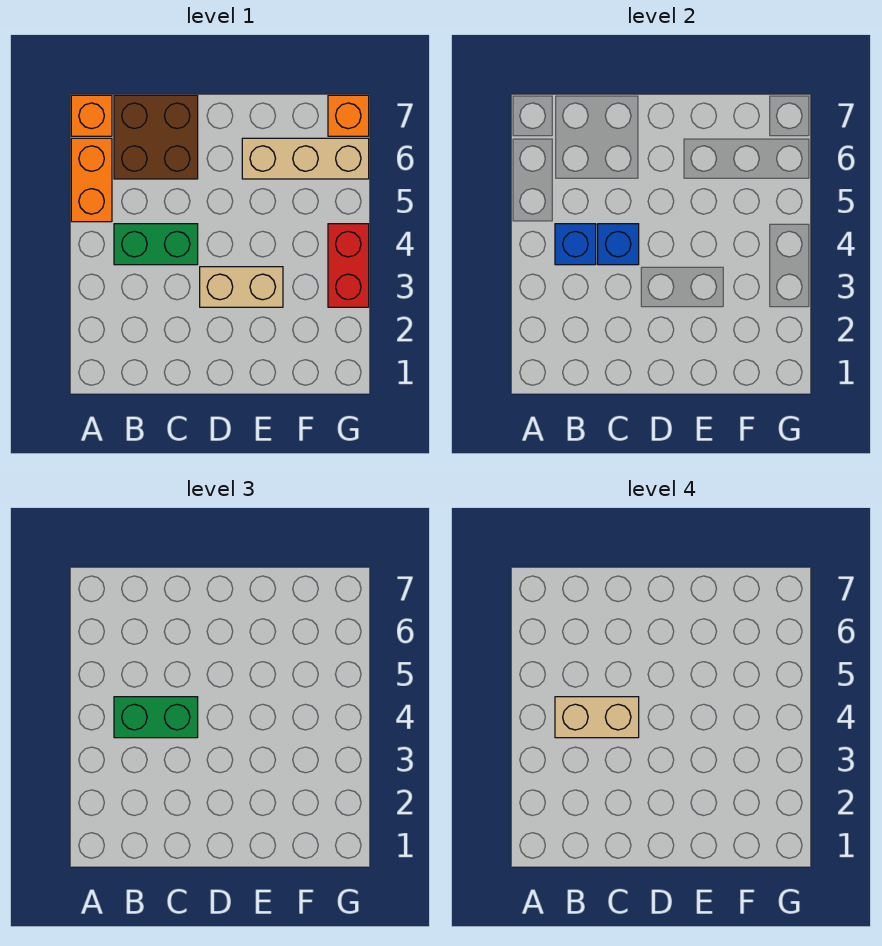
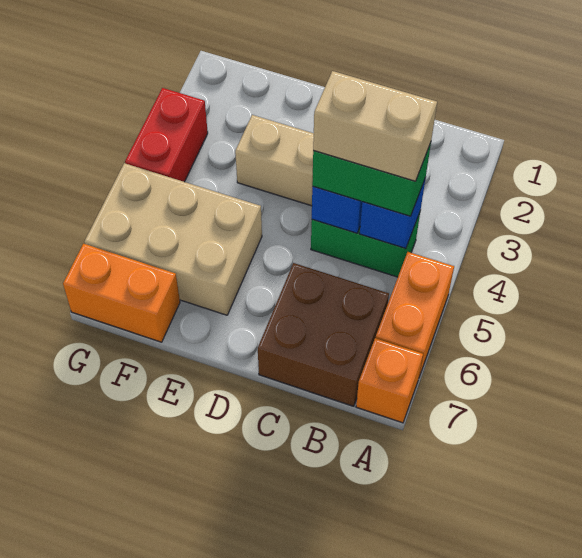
tan 1x3 brick [242,138,369,179] -> tan 2x3 brick [84,163,262,315]
orange 1x1 brick [328,95,369,136] -> orange 1x2 brick [63,244,180,342]

